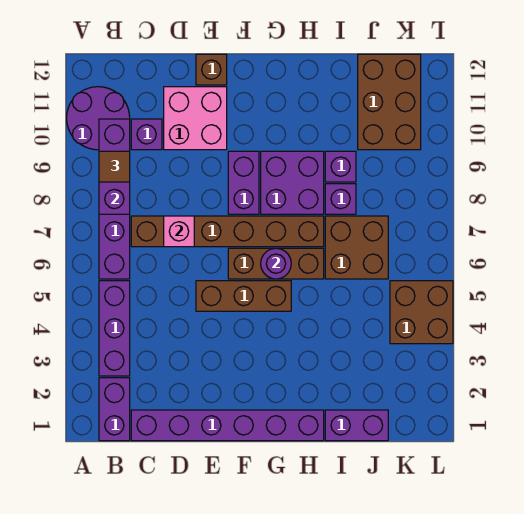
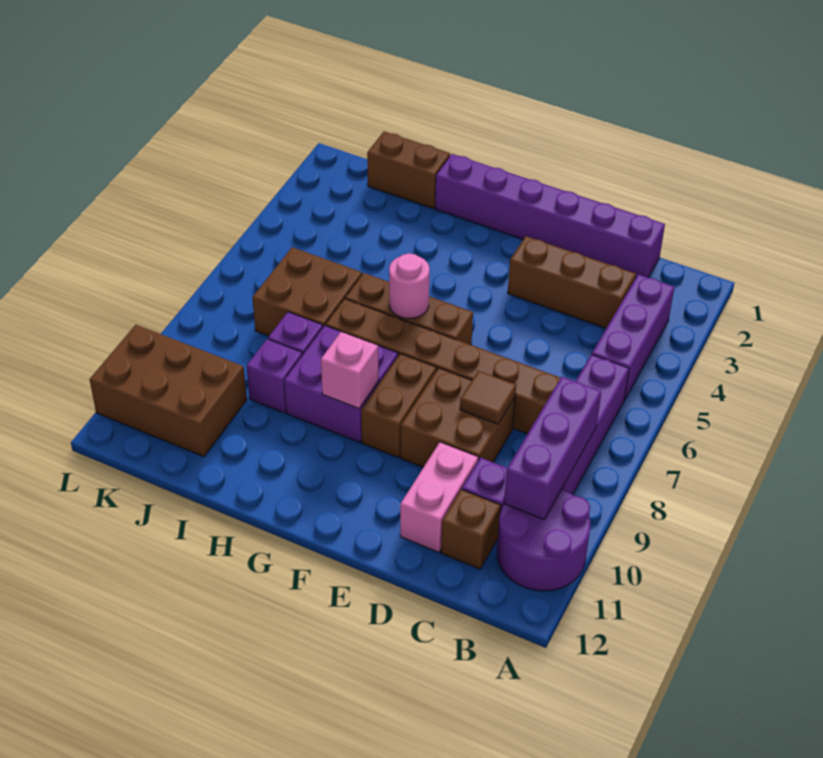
purple 1x2 brick [99,378,130,441] -> none
brown 1x1 tile [99,151,130,182] -> brown 1x1 tile moved to [460,371,516,424]
pink 1x1 brick [164,216,194,247] -> pink 1x1 brick moved to [321,332,379,408]
pink 2x2 brick [164,87,227,150] -> pink 1x2 brick [400,442,478,552]
brown 1x3 brick [196,281,291,311] -> brown 1x3 brick moved to [508,236,636,328]
brown 1x1 brick [196,54,227,85] -> brown 1x1 brick moved to [441,489,501,569]
purple 1x2 brick [228,151,259,214] -> brown 1x2 brick [361,354,437,458]
purple 1x1 round brick [261,248,291,279] -> pink 1x1 round brick [389,253,429,318]
purple 1x2 brick [325,410,388,441] -> brown 1x2 brick [367,131,450,208]
brown 2x3 brick [358,54,421,150] -> brown 2x3 brick turned to [90,325,247,457]
brown 2x2 brick [390,281,453,344] -> brown 2x2 brick moved to [400,368,515,467]

